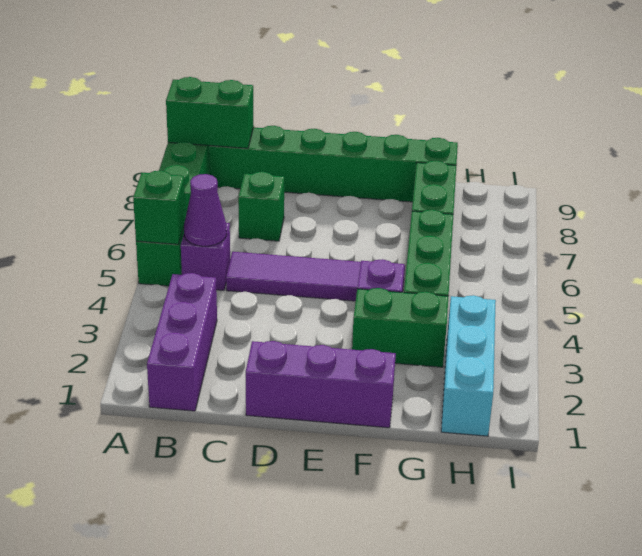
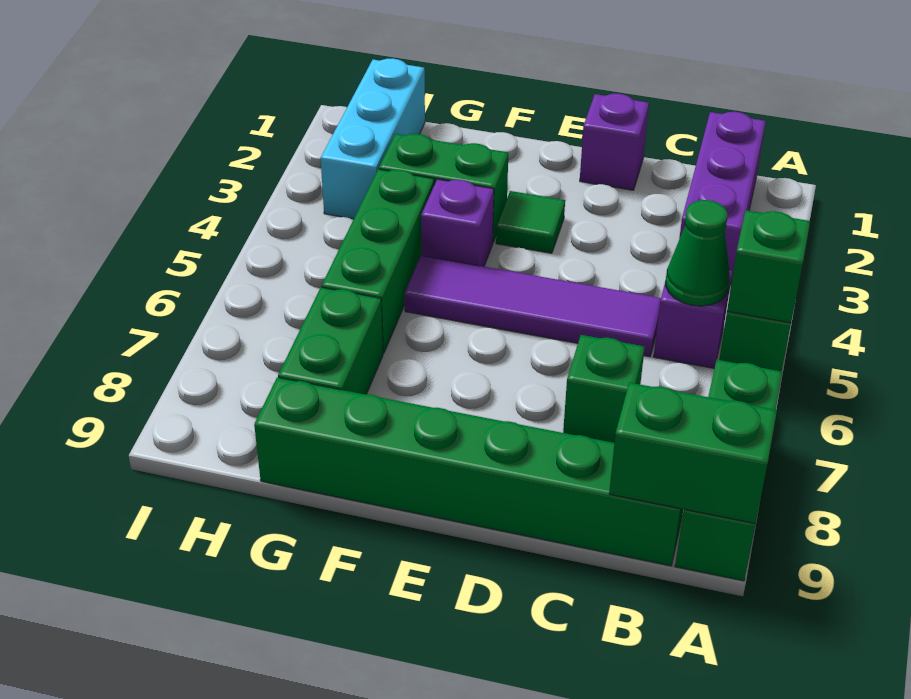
purple 1x1 cone [184,174,227,246] -> green 1x1 cone [666,200,730,306]
purple 1x3 brick [246,341,396,428] -> purple 1x1 brick [580,94,649,190]
none -> green 1x1 tile [496,191,565,253]

